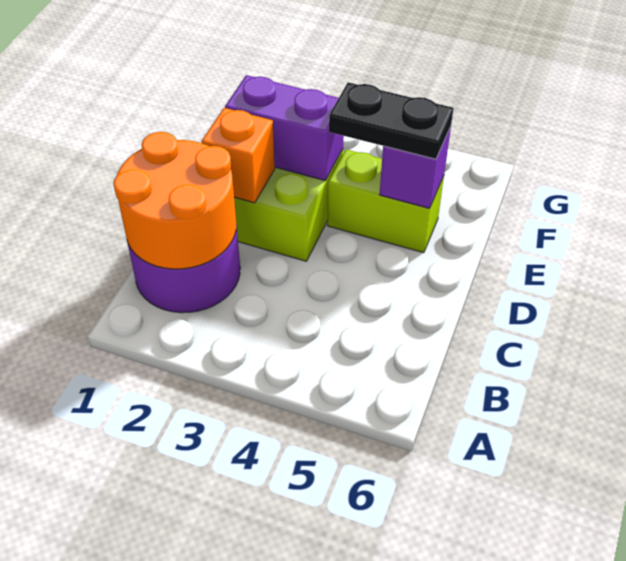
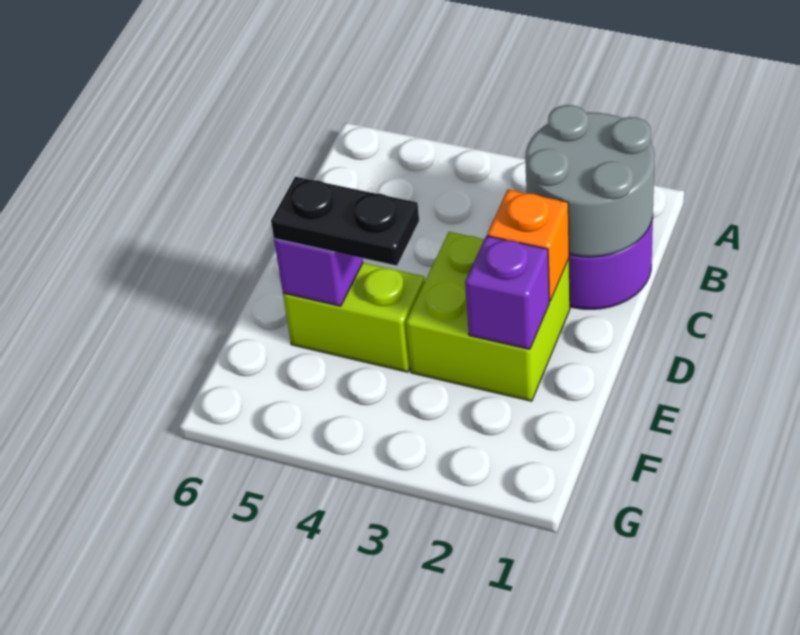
orange 2x2 round brick [113,132,236,269] -> grey 2x2 round brick [525,105,655,257]
purple 1x2 brick [225,75,344,181] -> purple 1x1 brick [465,236,549,349]

